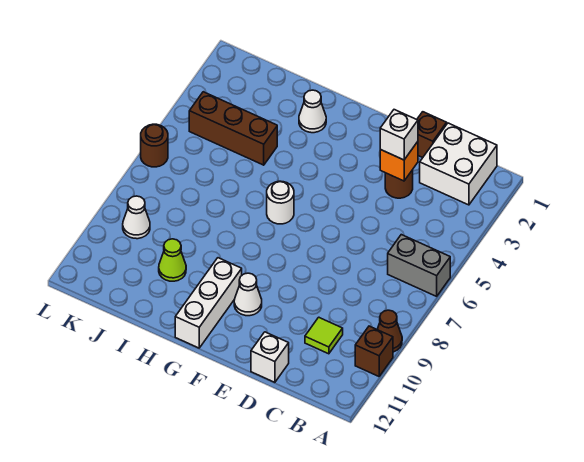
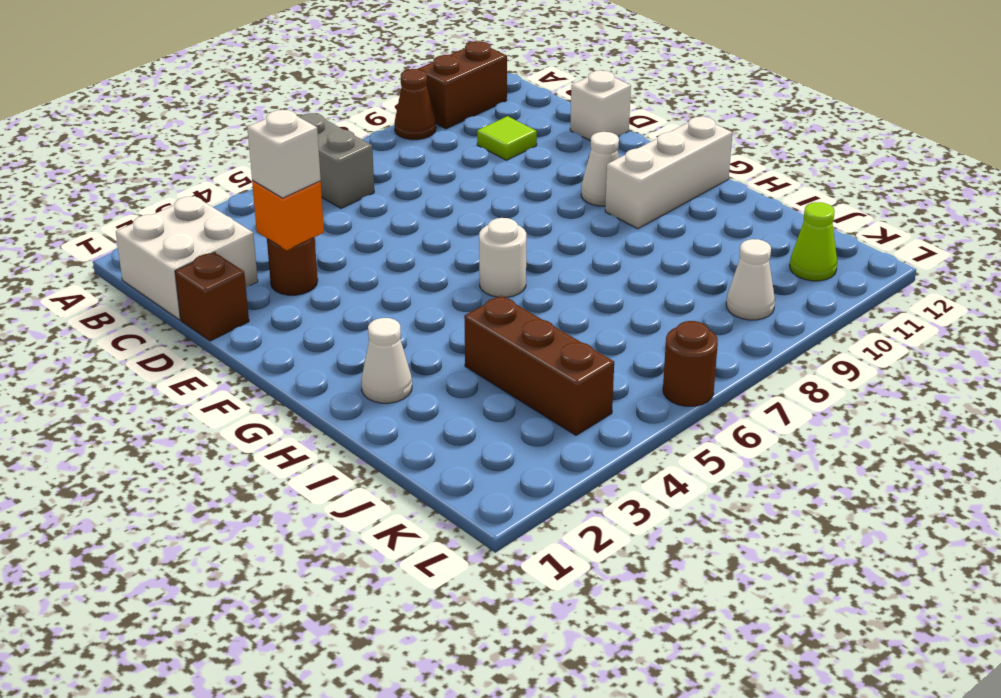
brown 1x1 brick [355,326,393,376] -> brown 1x2 brick [418,41,507,129]
lime 1x1 cone [159,239,186,281] -> lime 1x1 cone moved to [790,202,837,281]

